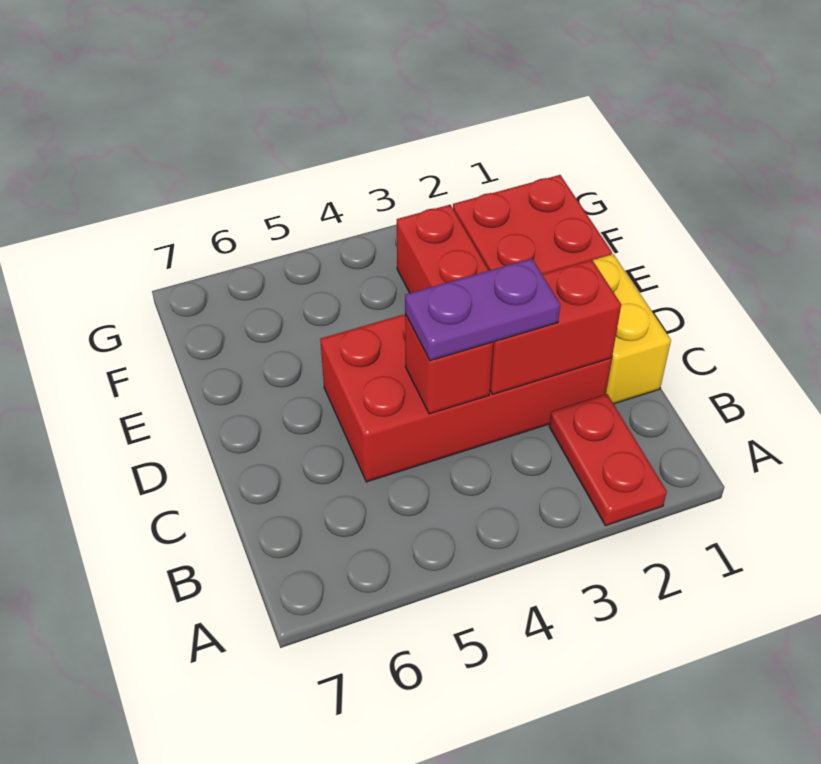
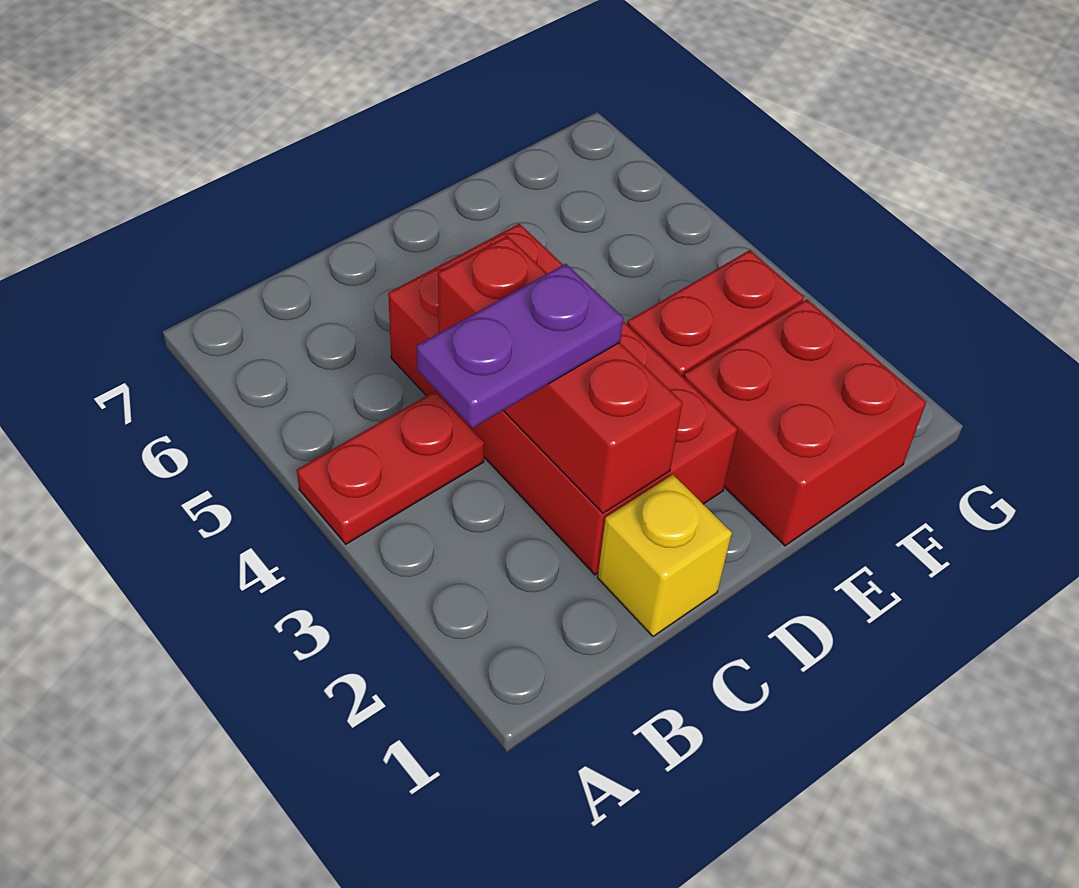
red 1x2 plate [549,394,667,526] -> red 1x2 plate moved to [297,391,484,544]
yellow 1x2 brick [593,254,671,404] -> yellow 1x1 brick [598,475,732,636]
purple 1x2 plate [405,259,560,361] -> purple 1x2 plate turned to [417,264,623,428]

